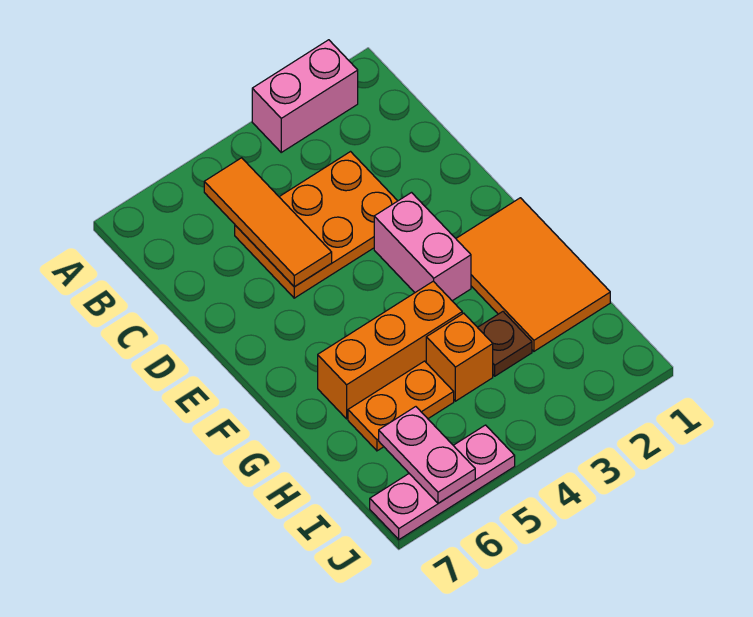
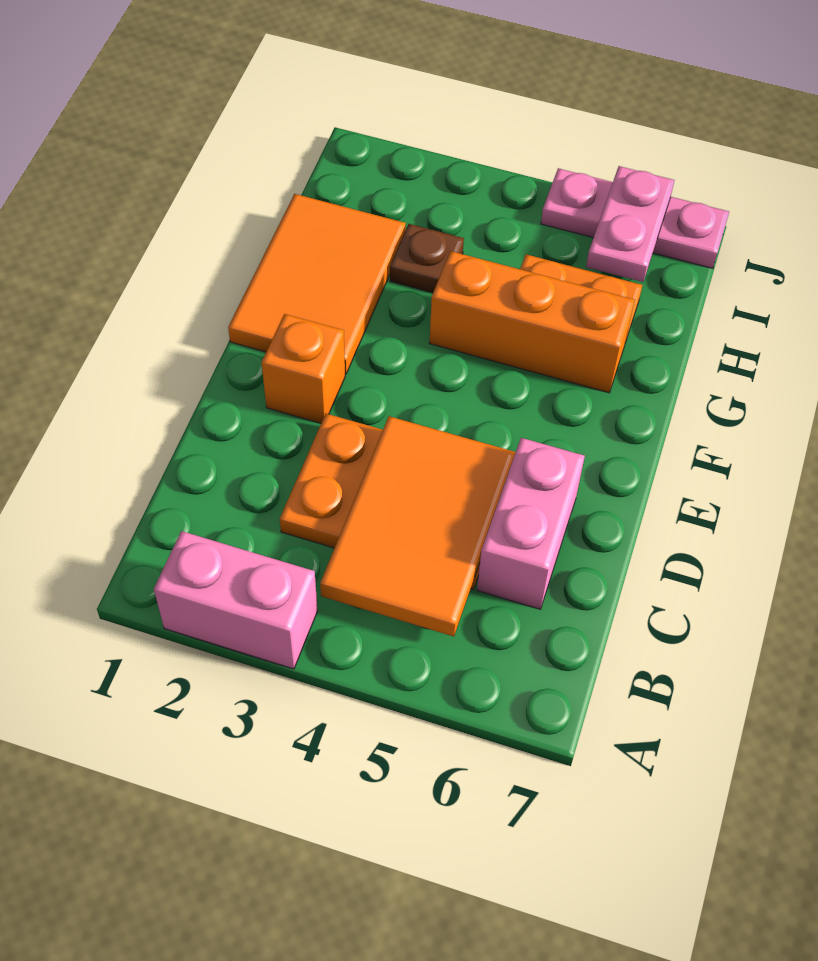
orange 1x3 tile [204,158,332,287] -> orange 2x3 tile [320,416,515,636]
pink 1x2 brick [374,193,471,301] -> pink 1x2 brick moved to [477,438,585,609]
orange 1x1 brick [426,313,493,401] -> orange 1x1 brick moved to [262,314,345,423]

